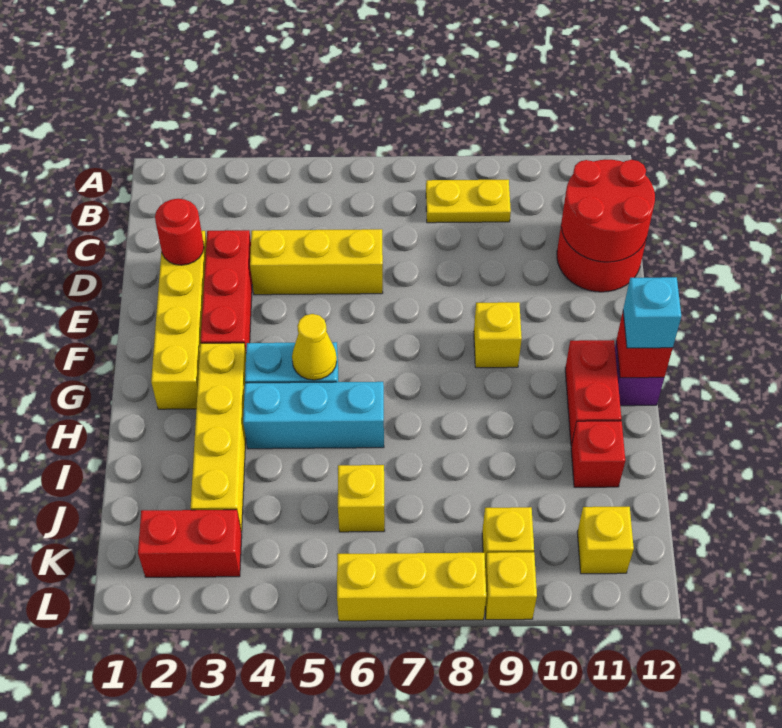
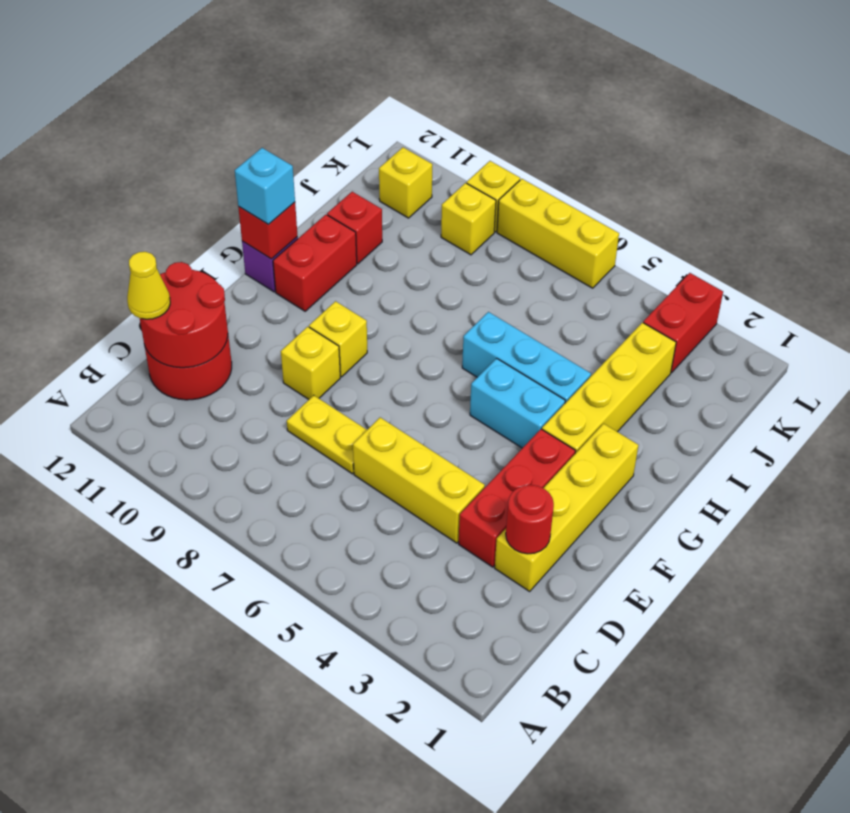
yellow 1x2 plate [426,180,511,223] -> yellow 1x2 plate moved to [287,395,367,474]
yellow 1x1 cone [292,314,337,380] -> yellow 1x1 cone moved to [127,252,170,319]
yellow 1x1 brick [338,465,385,532] -> yellow 1x1 brick moved to [281,327,340,399]
red 1x2 brick [138,510,242,577] -> red 1x2 brick turned to [643,273,723,373]

